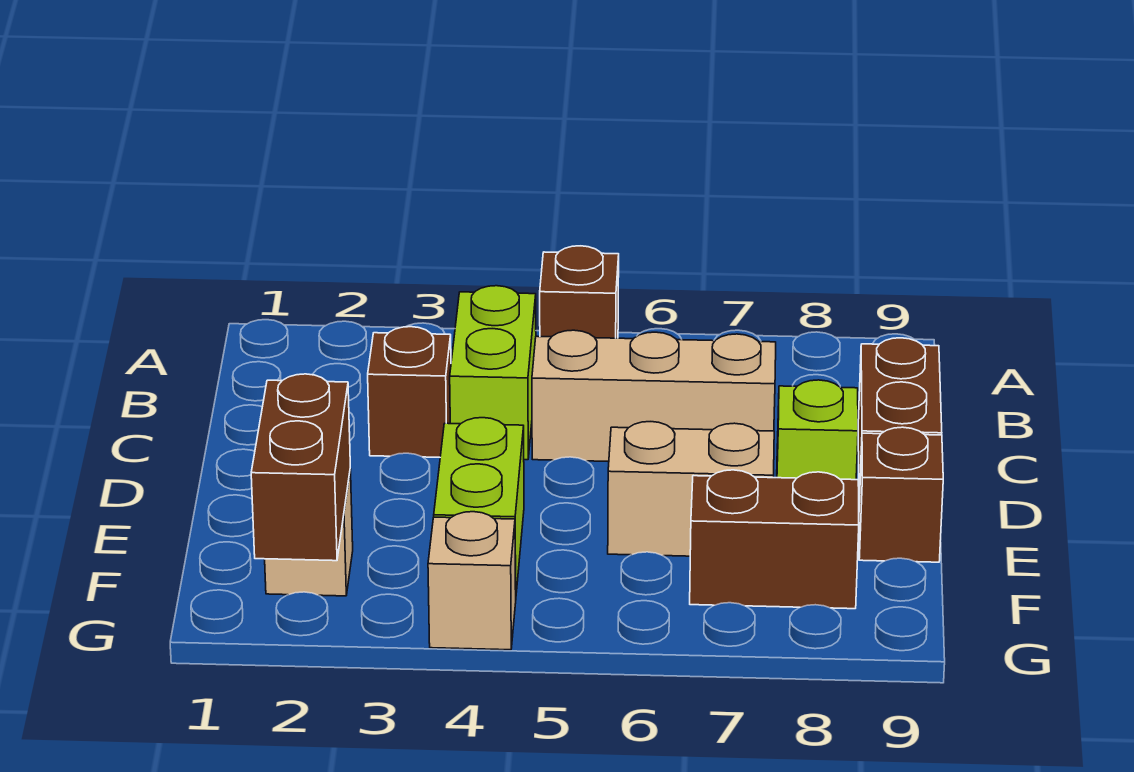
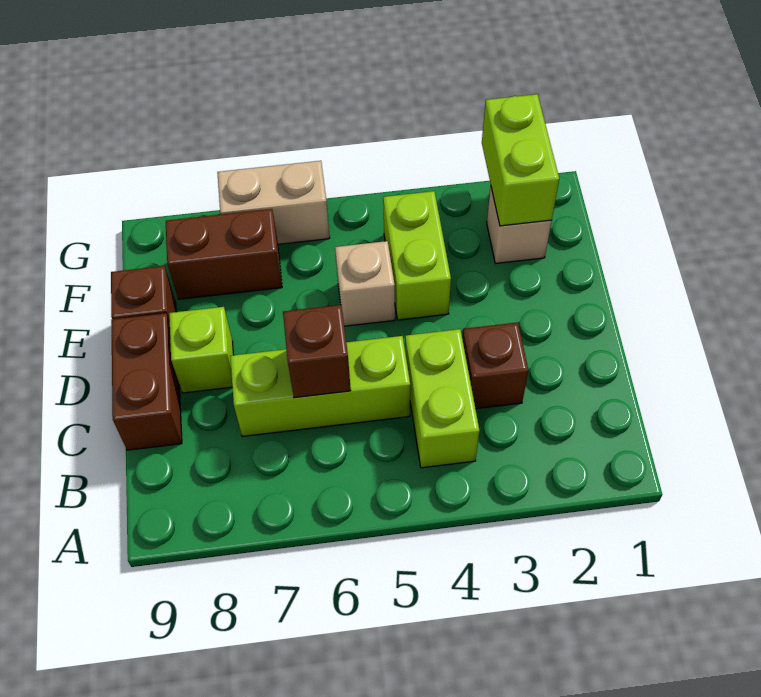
brown 1x1 brick [540,246,619,338] -> brown 1x1 brick moved to [283,305,351,398]
tan 1x3 brick [532,330,776,462] -> lime 1x3 brick [230,336,410,437]
tan 1x2 brick [608,422,774,556] -> tan 1x2 brick moved to [217,161,330,244]
brown 1x2 brick [251,374,350,561] -> lime 1x2 brick [482,94,559,226]
tan 1x1 brick [428,512,516,650] -> tan 1x1 brick moved to [335,241,395,326]

